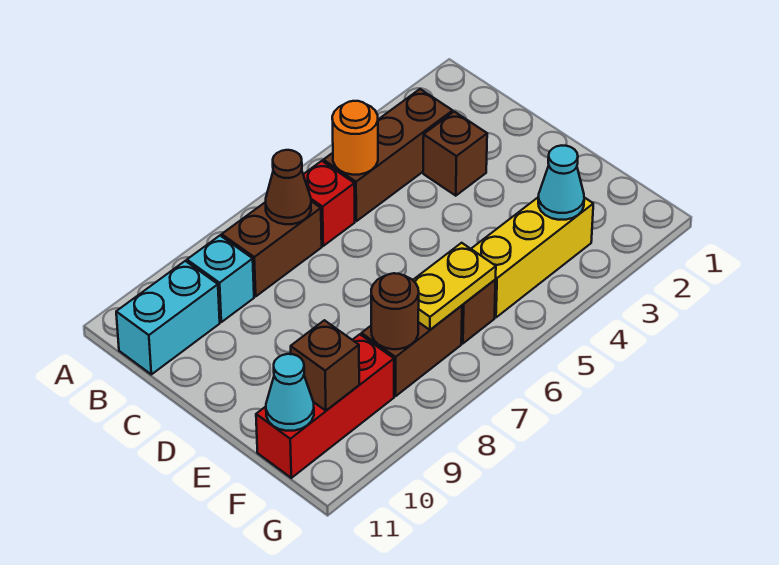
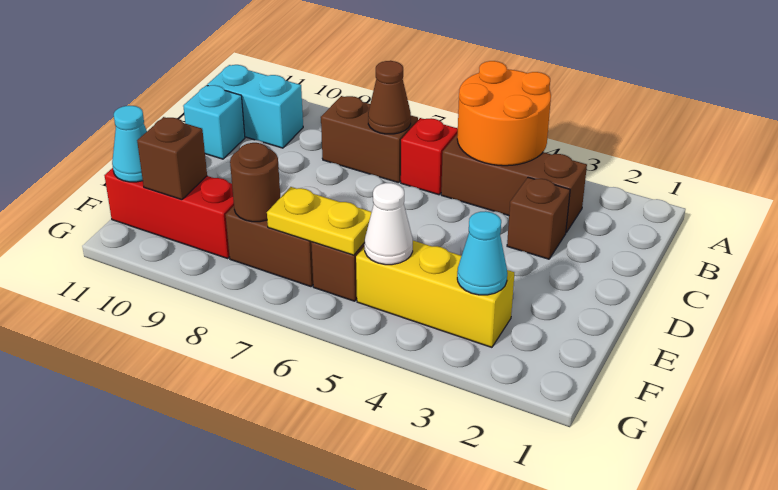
orange 1x1 round brick [332,101,378,175] -> orange 2x2 round brick [457,61,551,166]
cyan 1x1 brick [187,236,254,322] -> cyan 1x1 brick moved to [183,85,245,159]
none -> white 1x1 cone [365,183,413,265]

